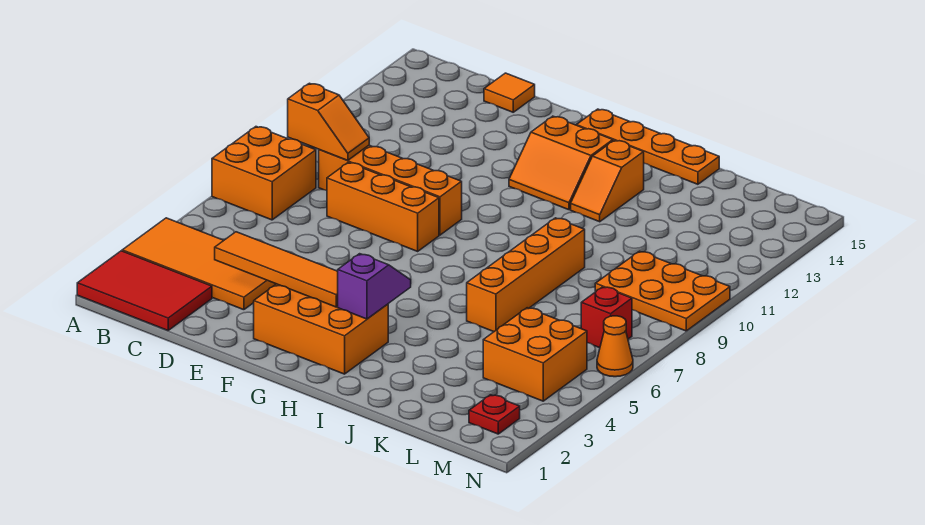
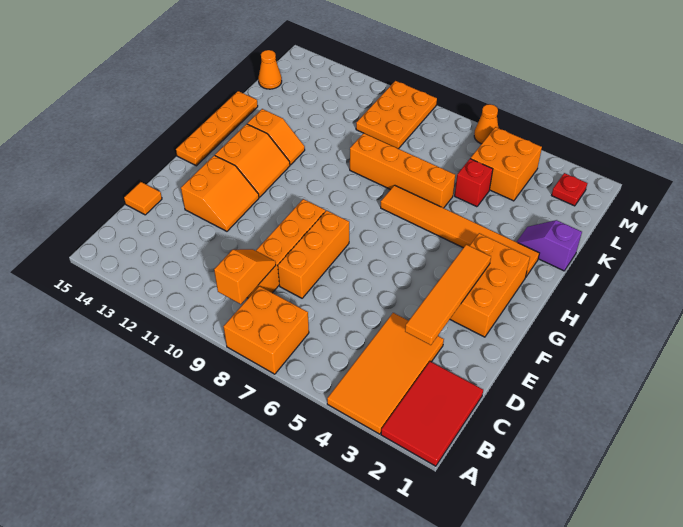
none -> orange 2x2 slope [181,155,259,231]
purple 1x2 slope [338,254,411,319] -> purple 1x2 slope moved to [517,220,582,271]
none -> orange 1x6 tile [381,185,539,278]
none -> orange 1x1 cone [258,50,282,89]
red 1x1 brick [581,287,632,348] -> red 1x1 brick moved to [455,159,493,207]

